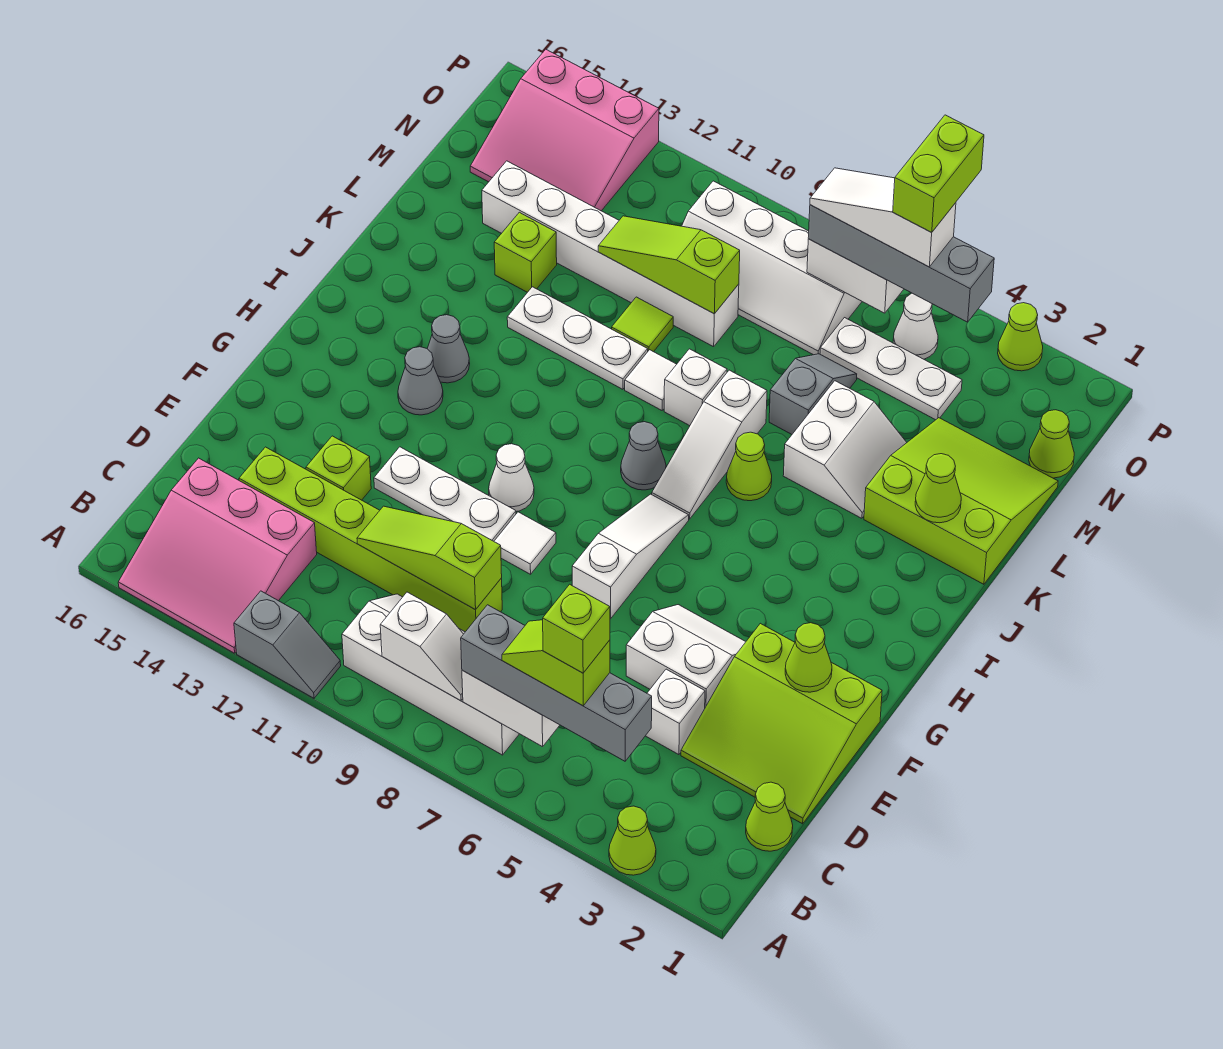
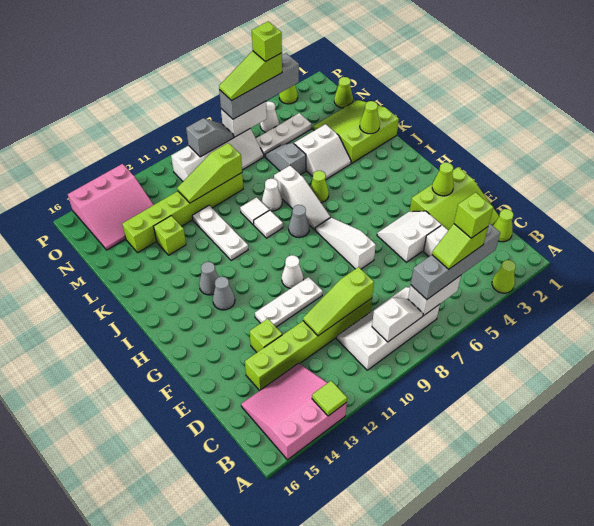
grey 1x2 slope [234,591,341,698] -> grey 1x2 slope moved to [186,118,234,157]
pink 3x3 slope [118,458,317,653] -> pink 3x3 slope turned to [241,363,347,460]
white 1x1 tile [494,512,556,574] -> white 1x1 tile moved to [254,210,283,238]
white 2x2 slope [783,381,907,518] -> white 2x2 slope turned to [294,124,351,180]
white 1x1 brick [664,349,727,426] -> white 1x1 cone [262,179,282,211]
white 1x3 plate [507,287,648,389] -> white 1x3 plate turned to [192,206,248,261]
lime 1x1 tile [612,297,673,352] -> lime 1x1 tile moved to [312,381,347,416]
white 1x6 brick [482,161,739,347] -> lime 1x6 brick [122,173,243,252]
white 1x3 slope [810,168,956,267] -> lime 1x3 slope [219,51,282,101]
lime 1x2 brick [893,115,984,232] -> lime 1x1 brick [252,21,282,62]

